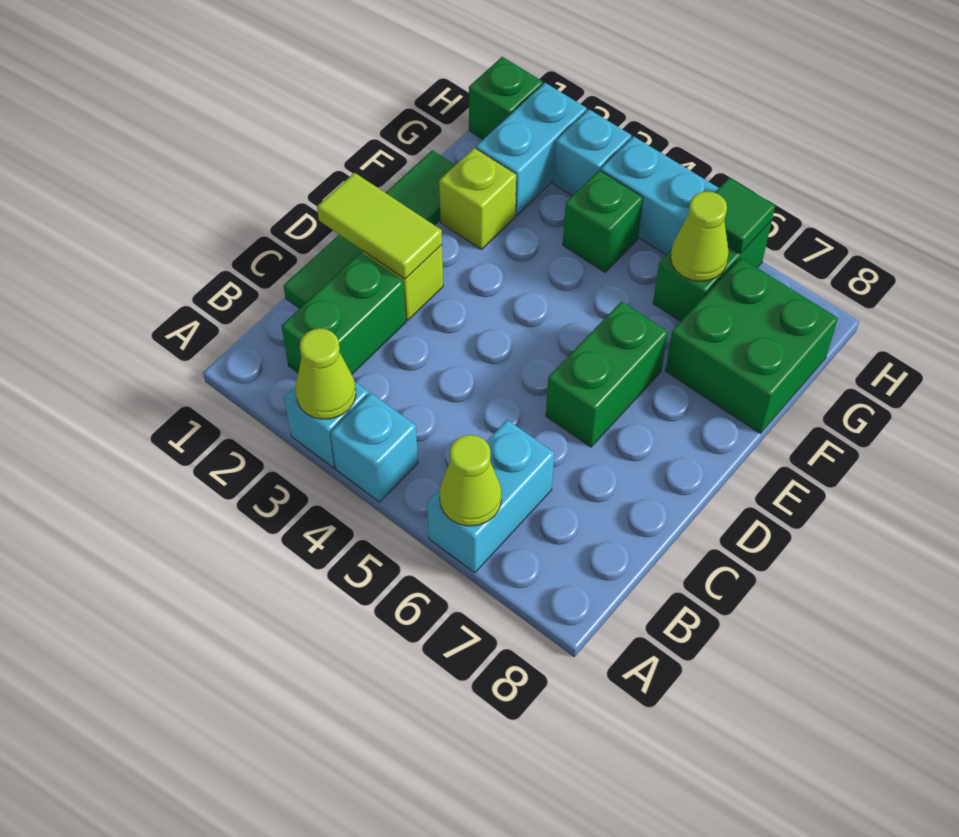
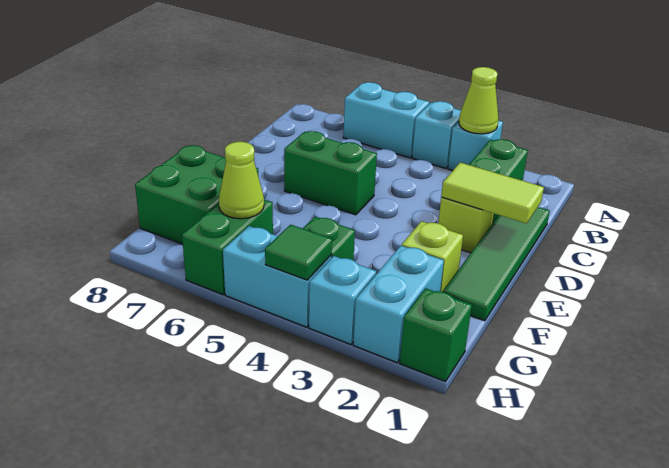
cyan 1x2 brick [427,420,554,573] -> cyan 1x2 brick turned to [343,82,429,158]
lime 1x1 cone [439,435,502,526] -> none
green 1x2 brick [546,301,668,447] -> green 1x2 brick turned to [284,131,377,215]
green 1x1 tile [715,178,775,254] -> green 1x1 tile moved to [265,225,332,280]

